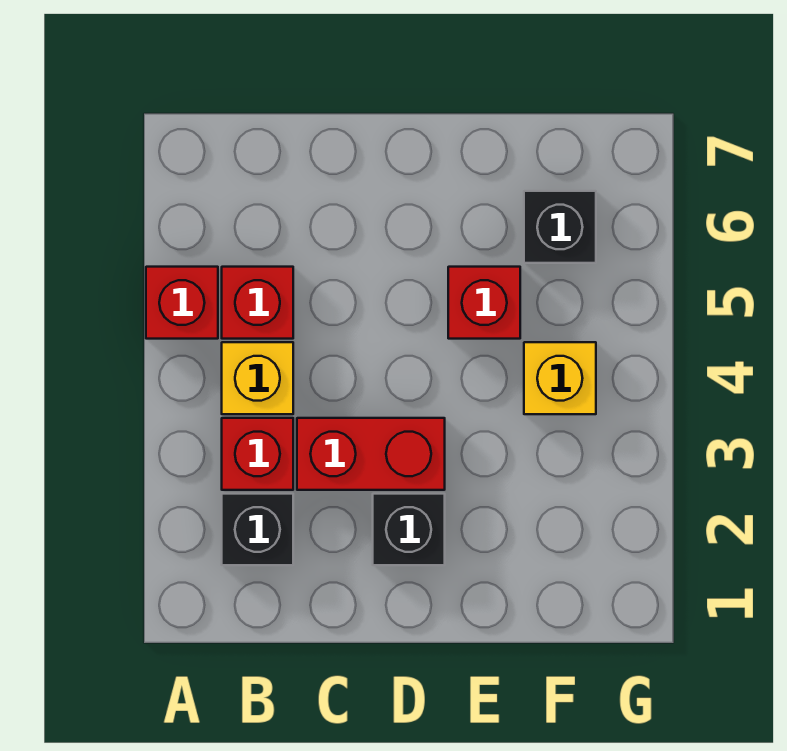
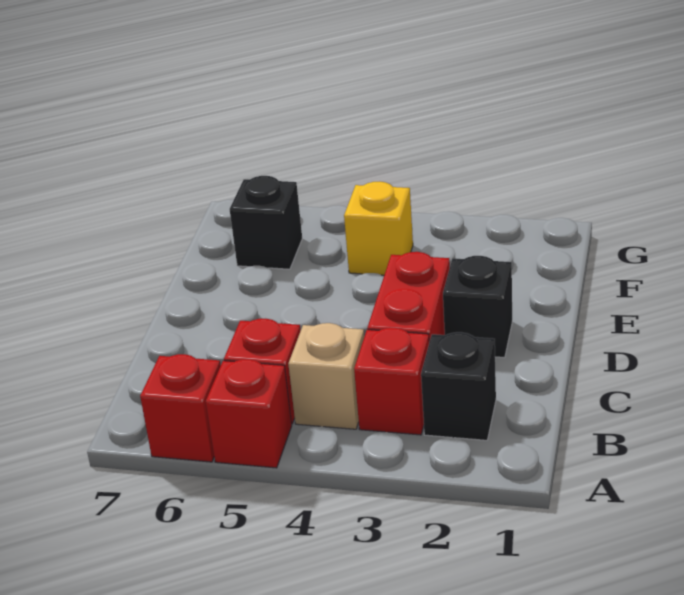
yellow 1x1 brick [222,342,293,414] -> tan 1x1 brick [288,323,364,429]
red 1x1 brick [448,267,520,339] -> red 1x1 brick moved to [140,354,221,462]

